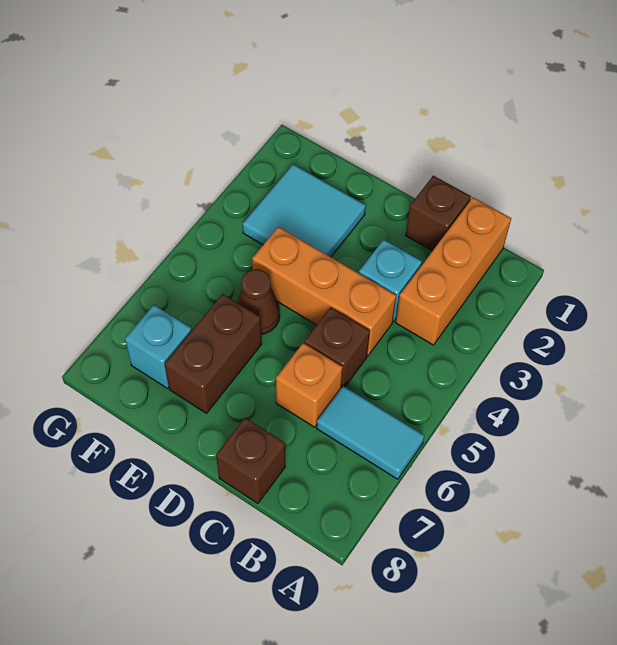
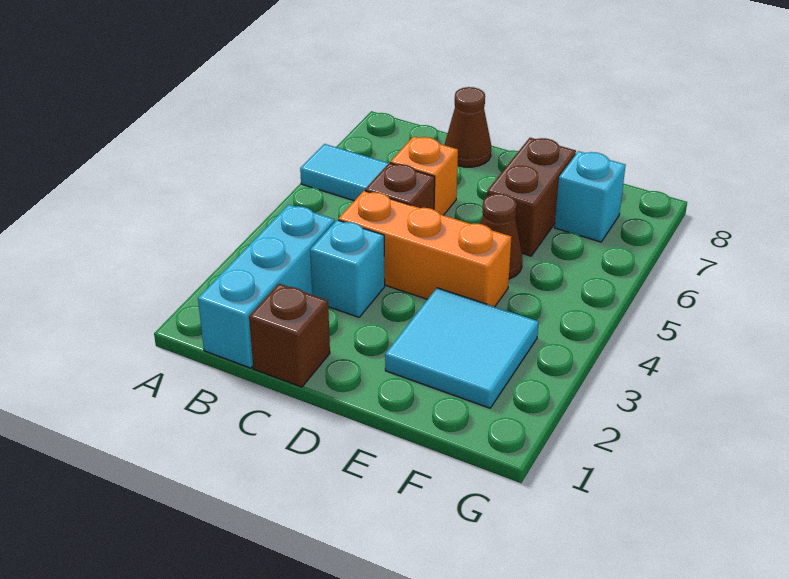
orange 1x3 brick [396,197,511,345] -> cyan 1x3 brick [198,205,335,368]
brown 1x1 brick [216,418,285,504] -> brown 1x1 cone [445,87,491,167]

